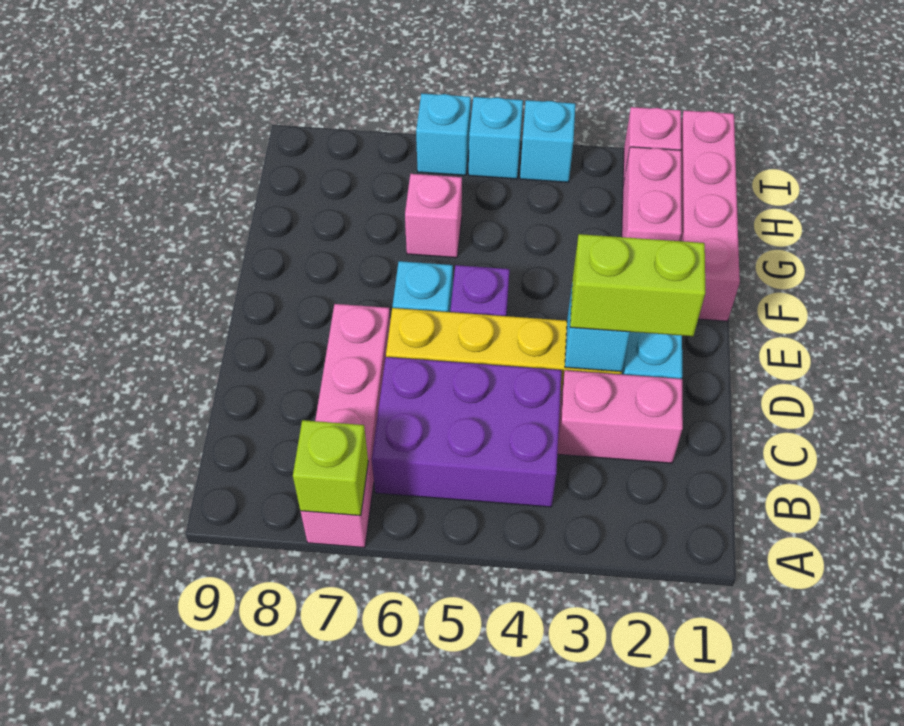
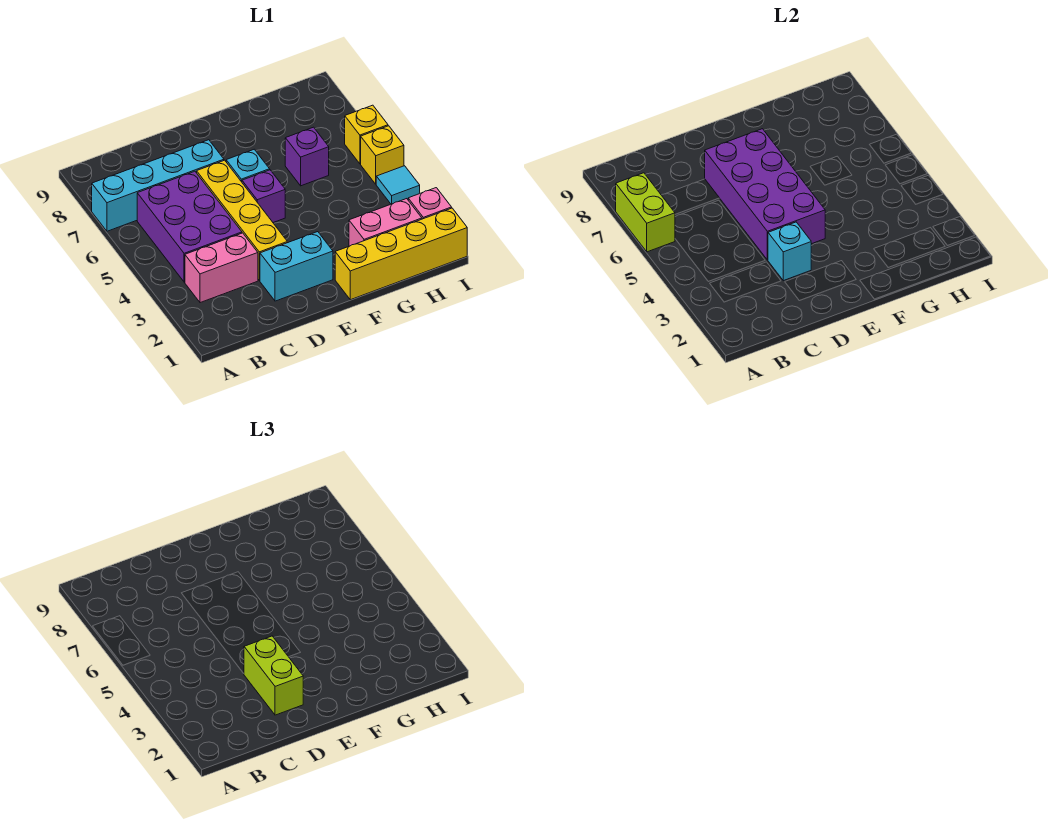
pink 1x4 brick [301,304,390,548] -> cyan 1x4 brick [92,140,224,231]
lime 1x1 brick [293,420,368,516] -> lime 1x2 brick [616,173,675,252]
pink 1x2 brick [557,370,683,463] -> pink 1x2 brick turned to [185,233,258,303]
none -> purple 2x4 brick [705,129,825,260]
pink 1x4 brick [680,110,740,321] -> yellow 1x4 brick [335,208,467,300]
pink 1x1 brick [405,174,462,258] -> purple 1x1 brick [285,127,329,186]
cyan 1x1 brick [520,100,575,182] -> cyan 1x1 tile [376,166,420,204]
cyan 1x1 brick [469,97,523,179] -> yellow 1x1 brick [361,126,404,184]
cyan 1x1 brick [416,93,471,175] -> yellow 1x1 brick [345,105,388,164]

